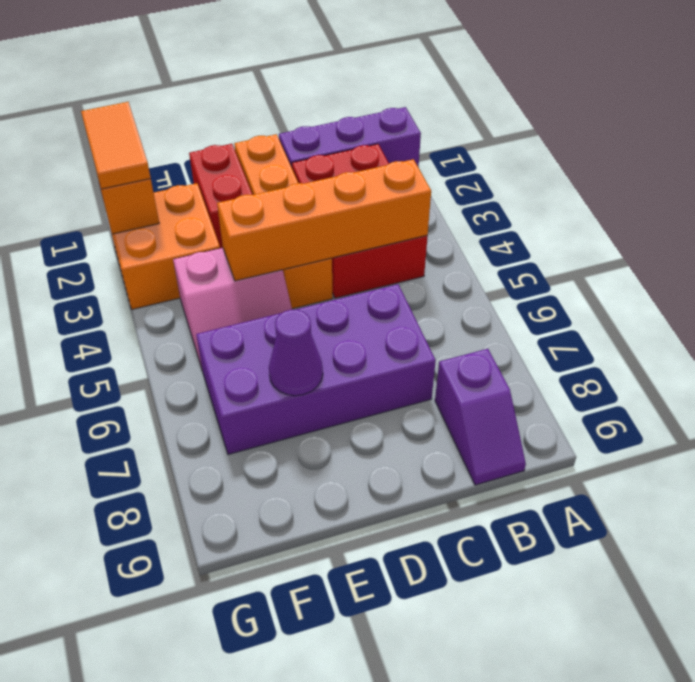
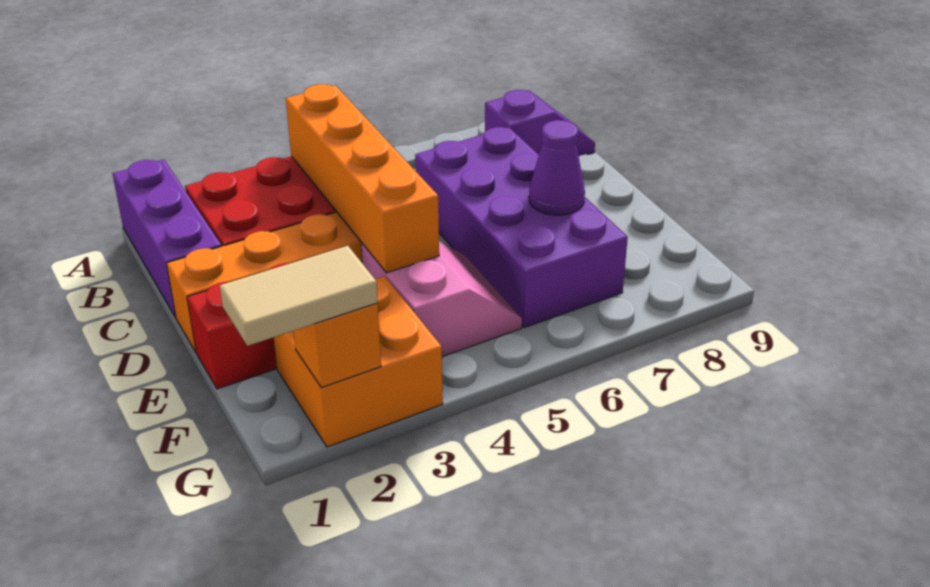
orange 1x2 tile [81,102,151,189] -> tan 1x2 tile [220,246,378,346]

